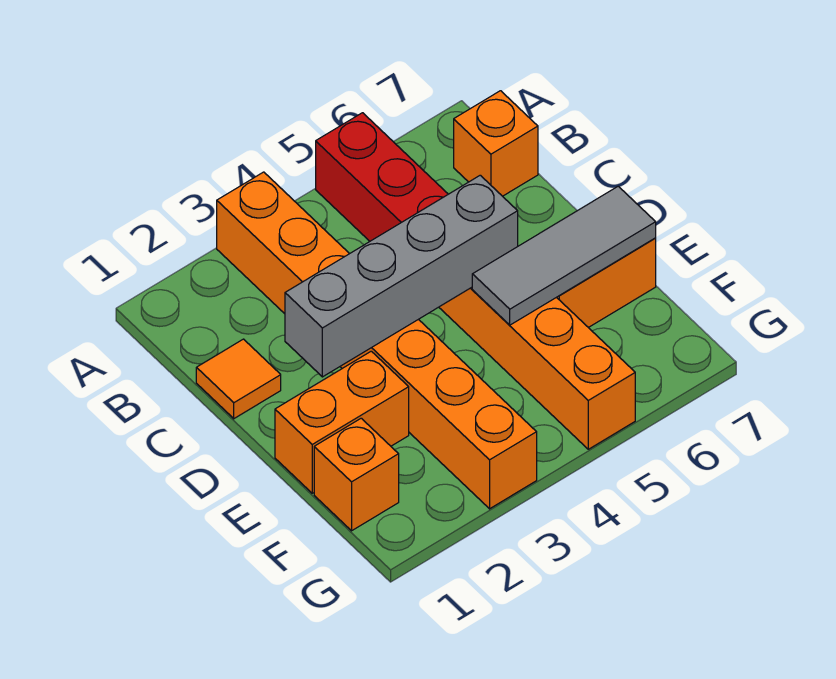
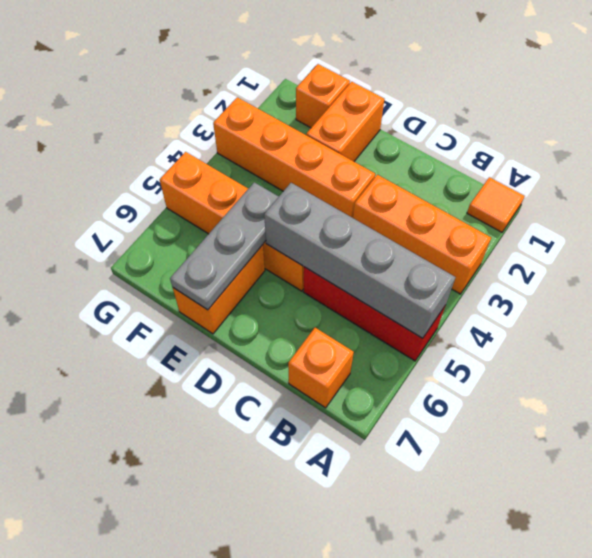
orange 1x1 tile [196,339,281,419] -> orange 1x1 tile moved to [467,177,524,232]
grey 1x4 brick [285,175,518,377] -> grey 1x4 brick turned to [264,183,455,338]
grey 1x3 tile [472,186,656,325] -> grey 1x3 plate [170,182,279,310]

